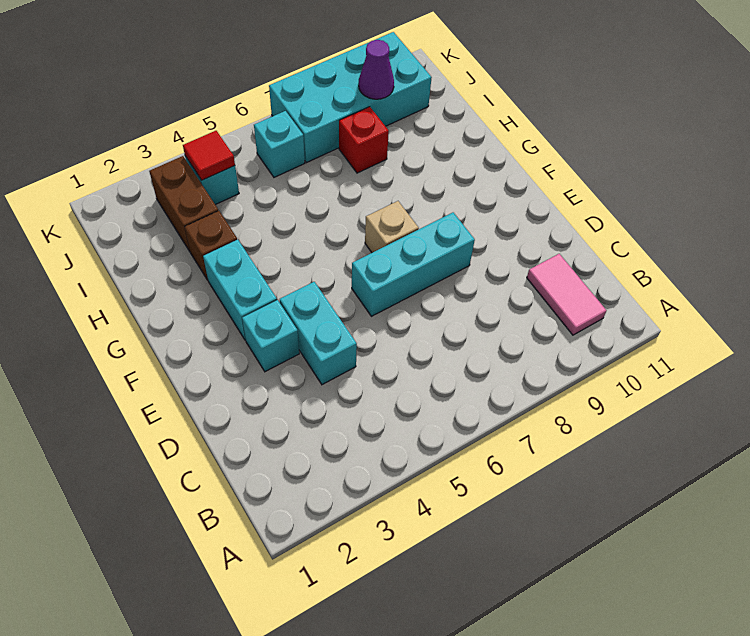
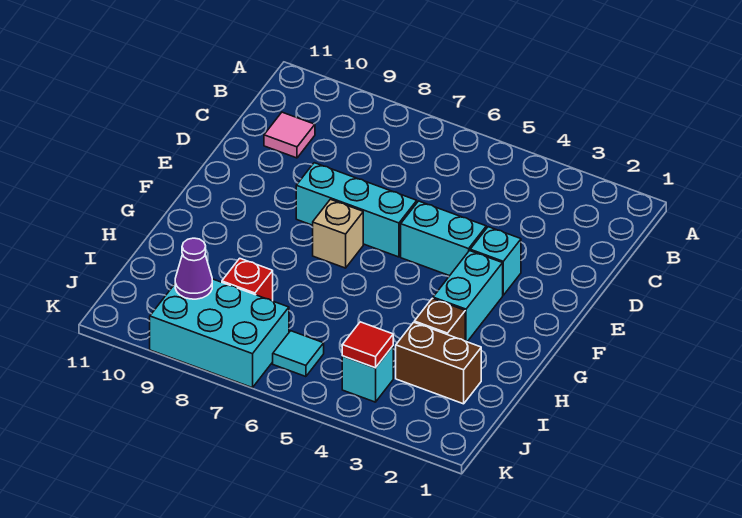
pink 1x2 tile [527,254,606,335] -> pink 1x1 tile [264,112,315,158]
cyan 1x2 brick [280,282,357,385] -> cyan 1x2 brick turned to [401,201,486,276]
brown 1x2 brick [149,156,218,251] -> brown 1x2 brick turned to [396,322,481,404]
cyan 1x1 brick [254,111,305,177] -> cyan 1x1 tile [273,331,324,377]
cyan 2x4 brick [269,32,432,163] -> cyan 2x3 brick [150,279,289,388]

